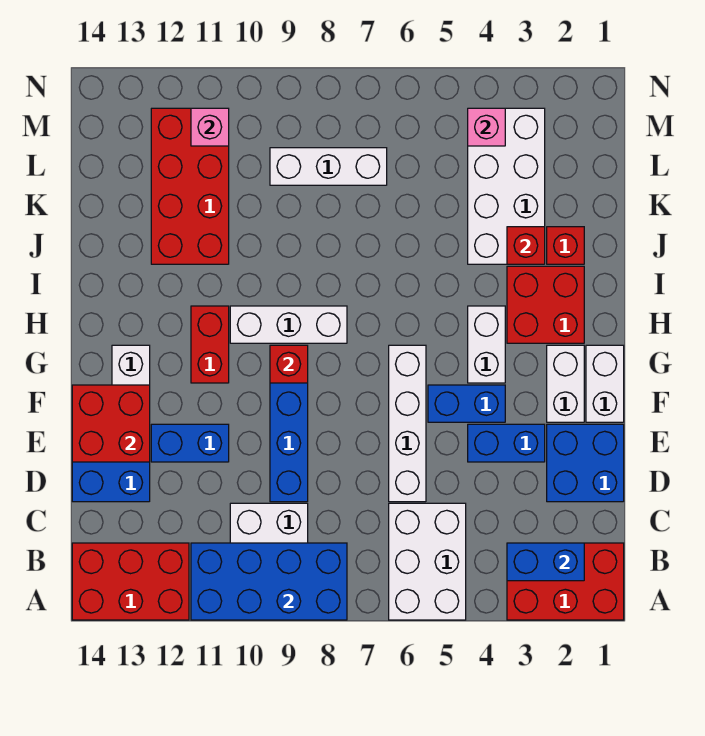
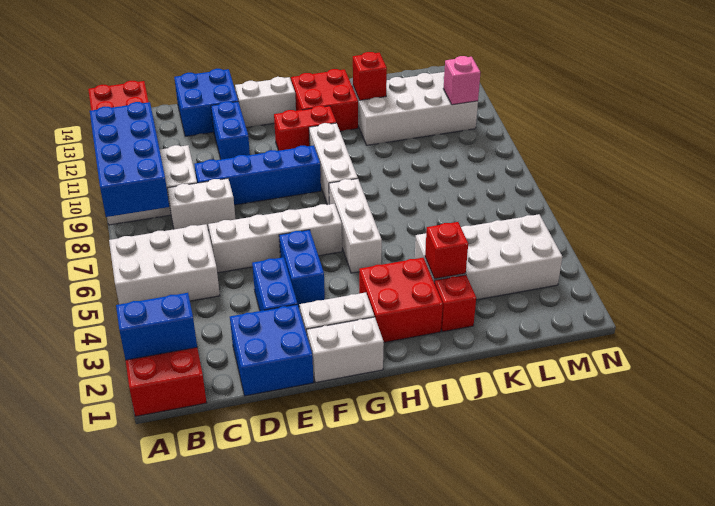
blue 1x2 brick [507,543,584,581] -> blue 1x2 brick turned to [116,293,197,360]
red 2x2 brick [72,385,150,462] -> red 2x2 brick moved to [291,69,358,131]
white 1x2 brick [468,306,505,383] -> white 1x2 brick moved to [167,178,236,230]
red 1x1 brick [270,345,308,383] -> red 1x1 brick moved to [353,52,387,100]
red 2x4 brick [151,108,229,264] -> white 2x4 brick [353,72,478,145]
white 1x3 brick [270,148,387,185] -> white 1x3 brick moved to [329,179,382,273]
pink 1x1 brick [468,108,505,146] -> none

